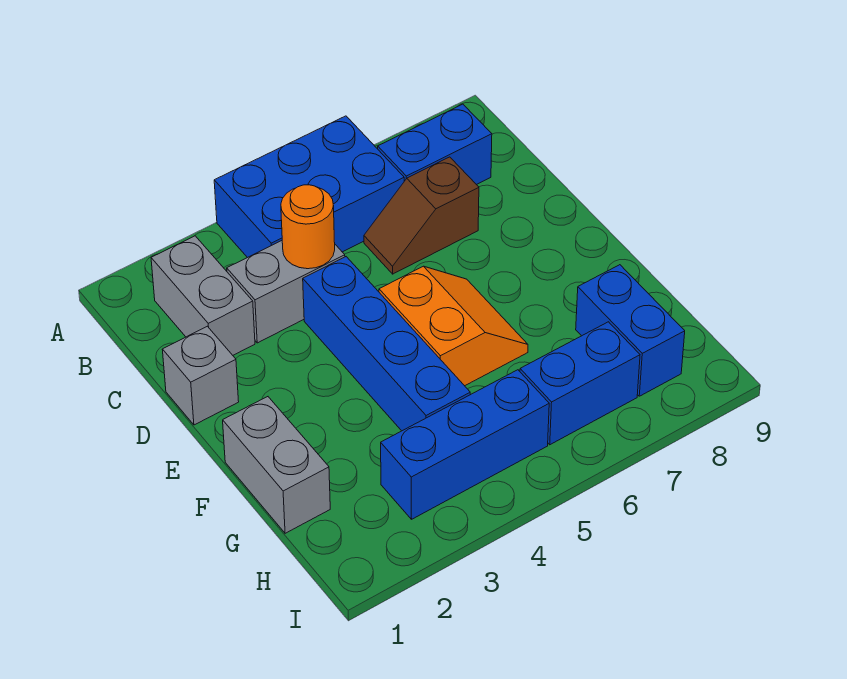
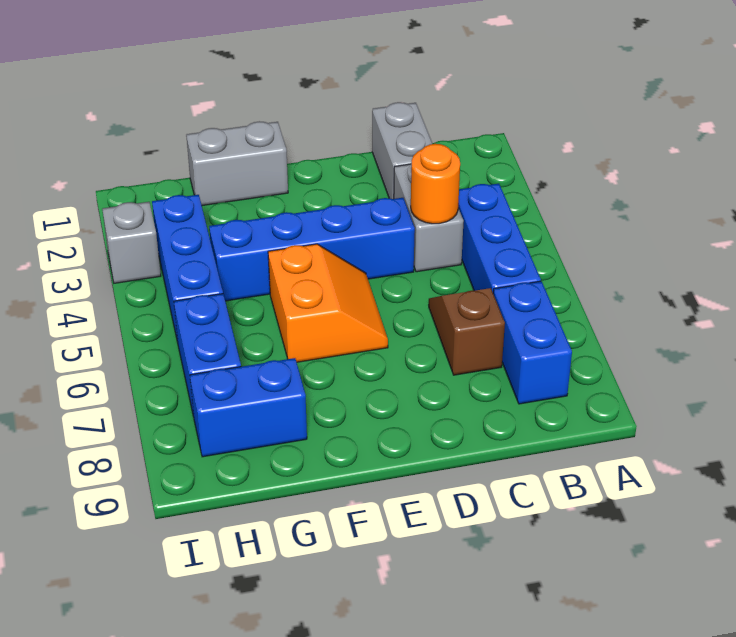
blue 2x3 brick [214,116,404,258] -> blue 1x3 brick [458,184,541,292]
grey 1x2 brick [151,236,255,355] -> grey 1x2 brick turned to [372,102,432,199]
grey 1x1 brick [162,326,239,425] -> grey 1x1 brick moved to [102,202,161,283]
orange 2x2 slope [379,266,528,386] -> orange 2x2 slope turned to [268,244,388,362]

